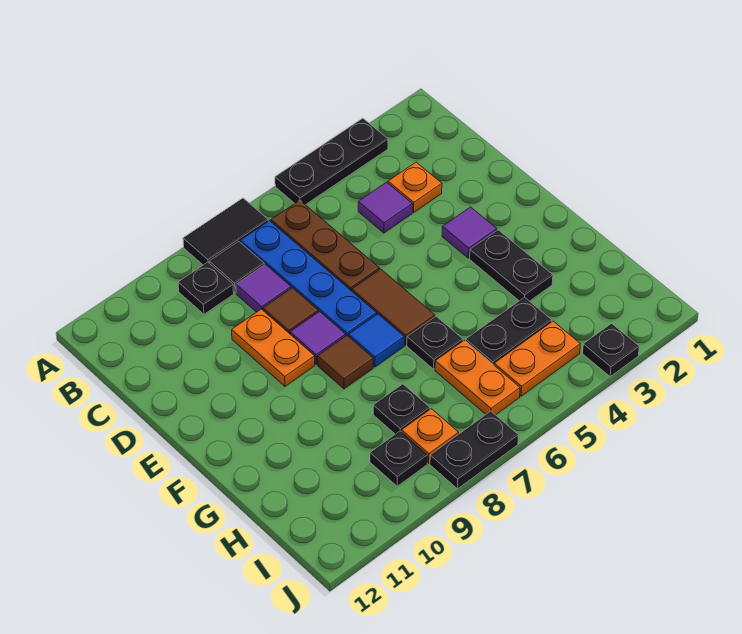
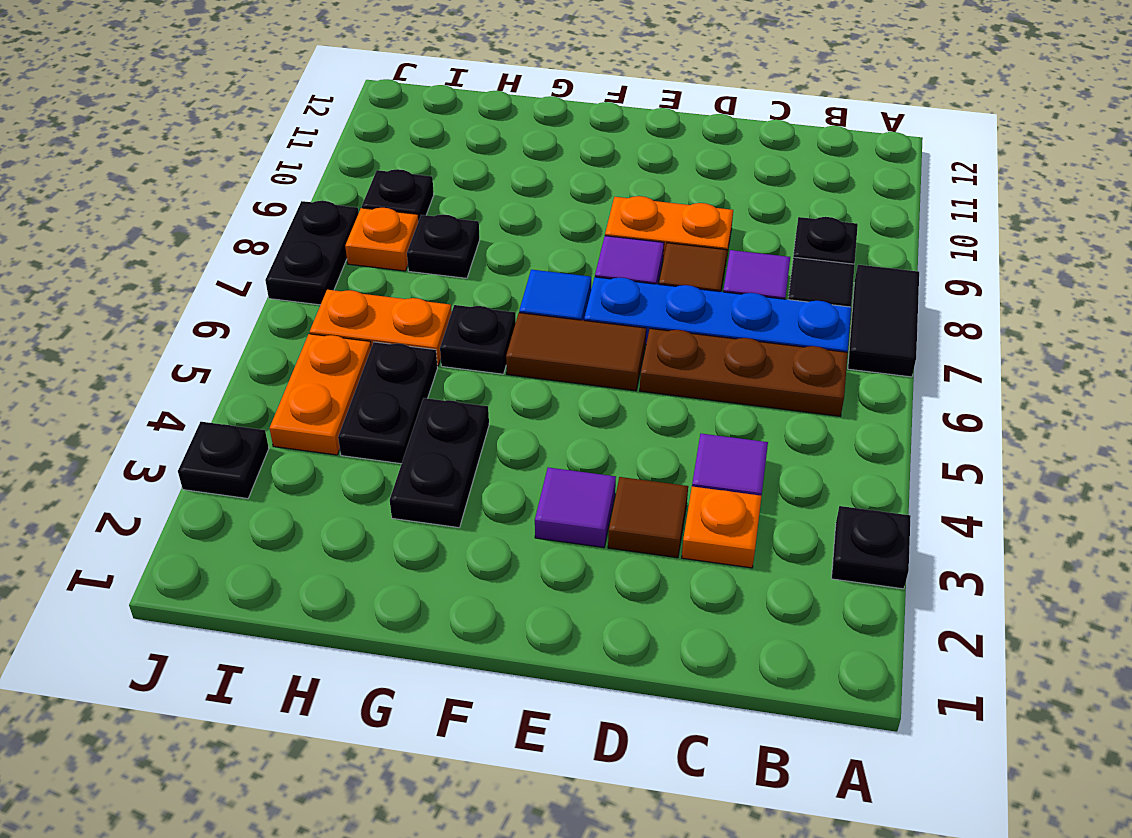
black 1x3 plate [275,118,388,205] -> black 1x1 plate [831,506,911,589]
black 1x2 plate [470,230,553,301] -> black 1x2 plate turned to [390,398,489,528]
brown 1x1 tile [317,336,373,389] -> brown 1x1 tile moved to [608,477,688,558]

